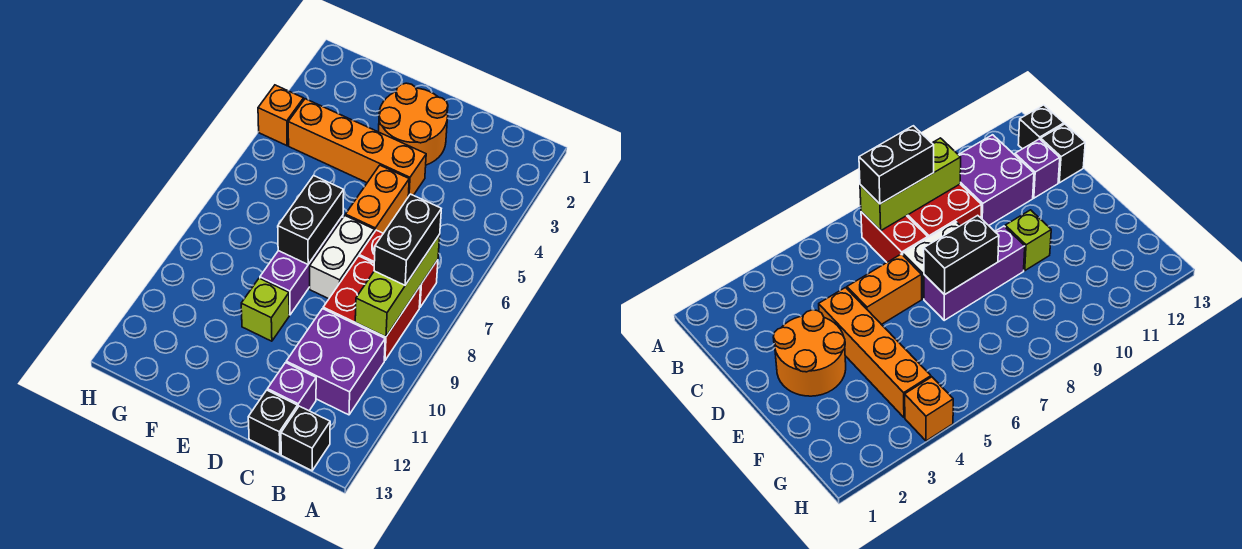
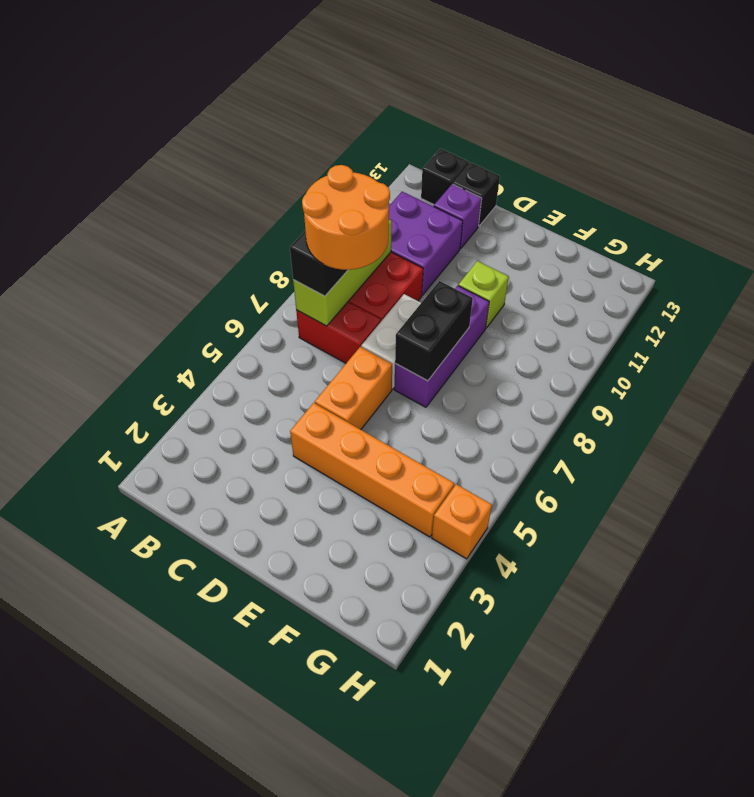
orange 2x2 round brick [379,83,448,165] -> orange 2x2 round brick moved to [302,165,390,270]

